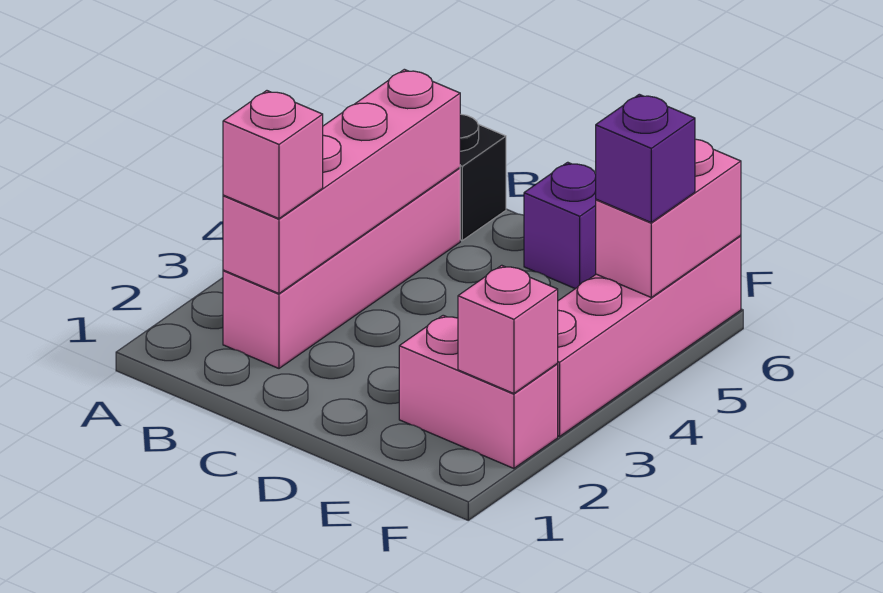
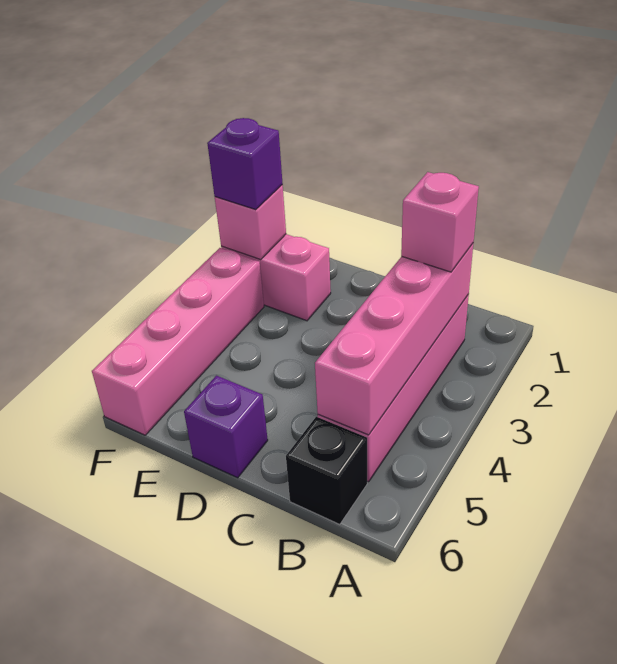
pink 1x2 brick [596,139,741,297] -> none
purple 1x1 brick [596,94,695,222] -> purple 1x1 brick moved to [207,118,283,210]

